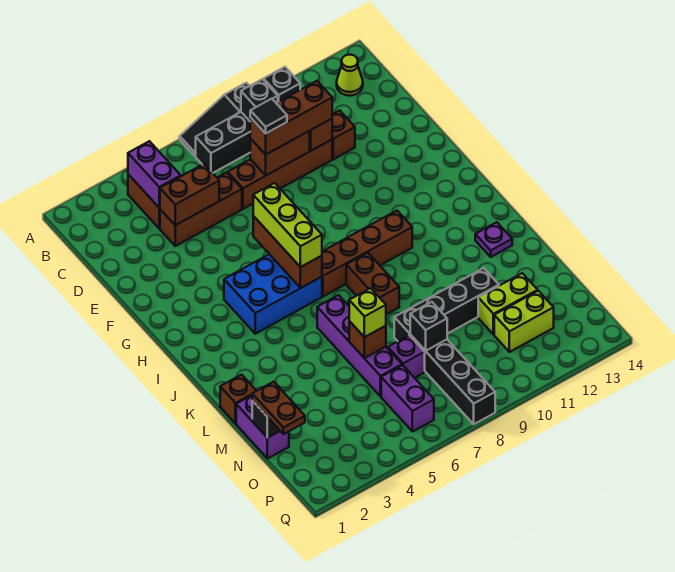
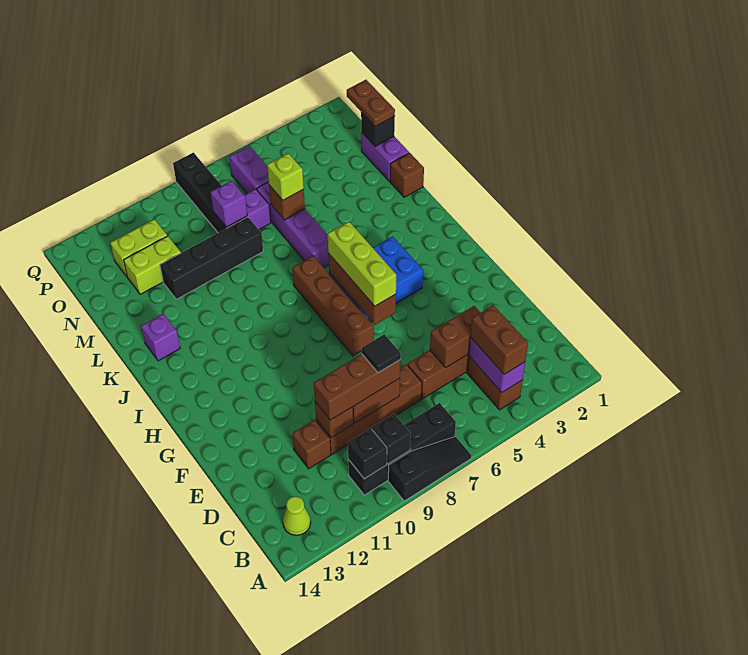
brown 1x4 brick [322,211,412,297] -> brown 1x4 brick turned to [292,256,374,356]
brown 1x2 brick [346,253,399,315] -> brown 1x2 brick moved to [470,305,528,374]
purple 1x1 plate [475,222,512,257] -> purple 1x1 brick [141,314,180,361]
black 1x1 brick [410,302,447,351] -> purple 1x1 brick [211,181,247,227]

